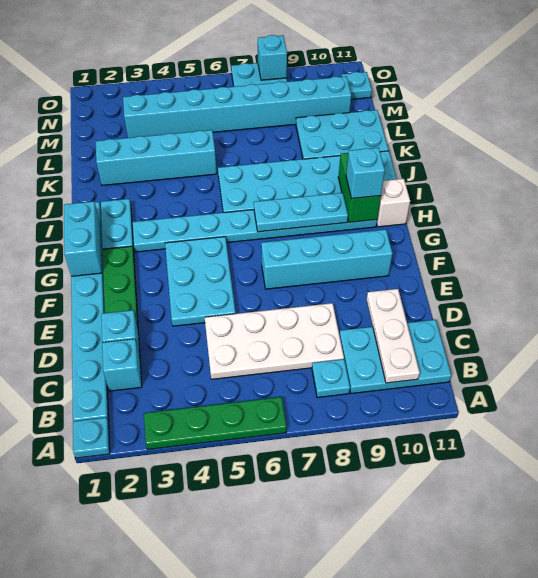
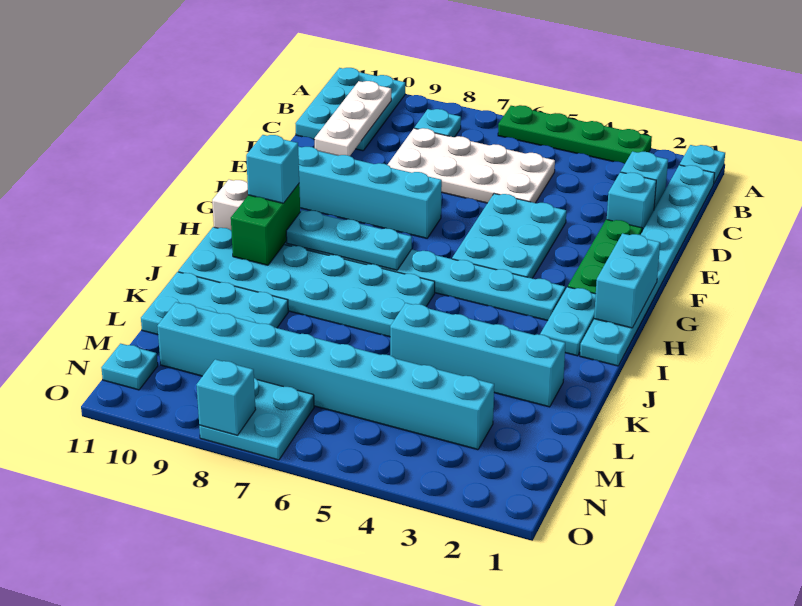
cyan 2x3 plate [339,320,451,394] -> cyan 2x3 plate turned to [295,68,405,151]

